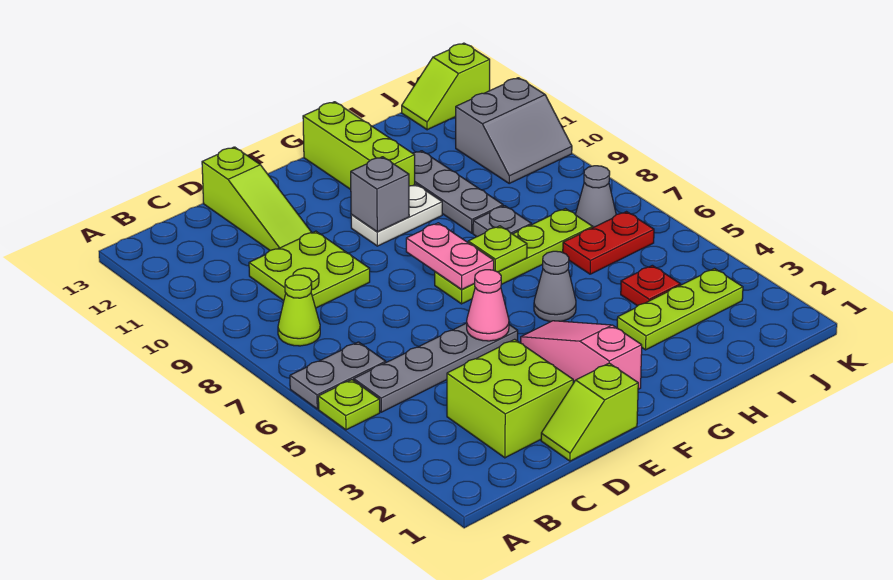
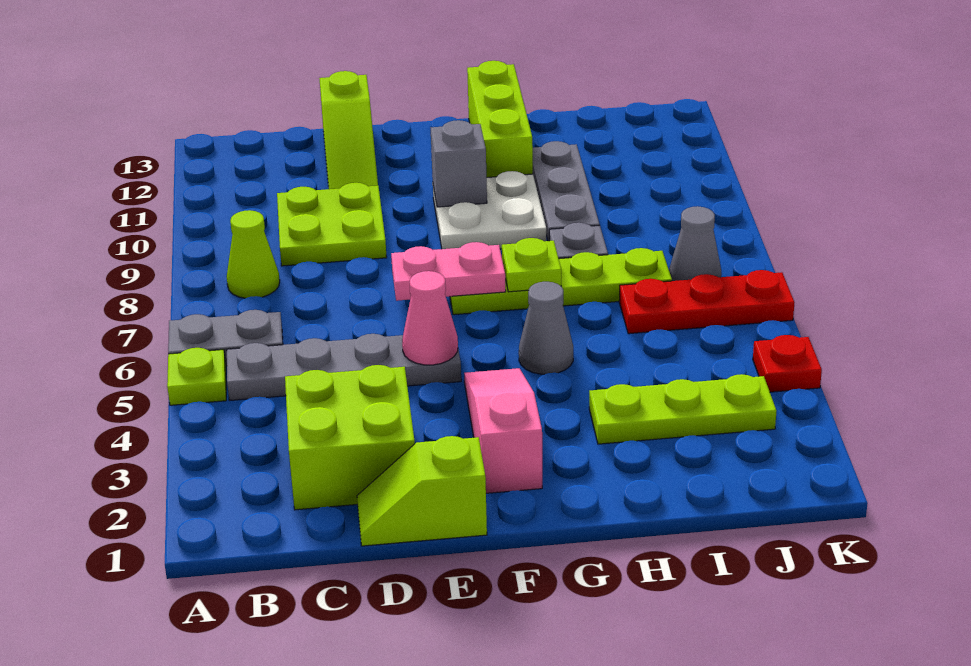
pink 1x2 plate [406,223,494,290] -> pink 1x2 plate turned to [391,242,506,301]
white 1x2 plate [351,184,442,246] -> white 2x2 plate [433,171,546,249]
red 1x1 plate [621,265,680,306] -> red 1x1 plate moved to [753,335,822,392]
red 1x2 plate [563,212,654,274] -> red 1x3 plate [619,270,795,334]
grey 2x2 slope [456,78,572,183] -> none
lime 1x2 slope [402,43,490,130] -> none

